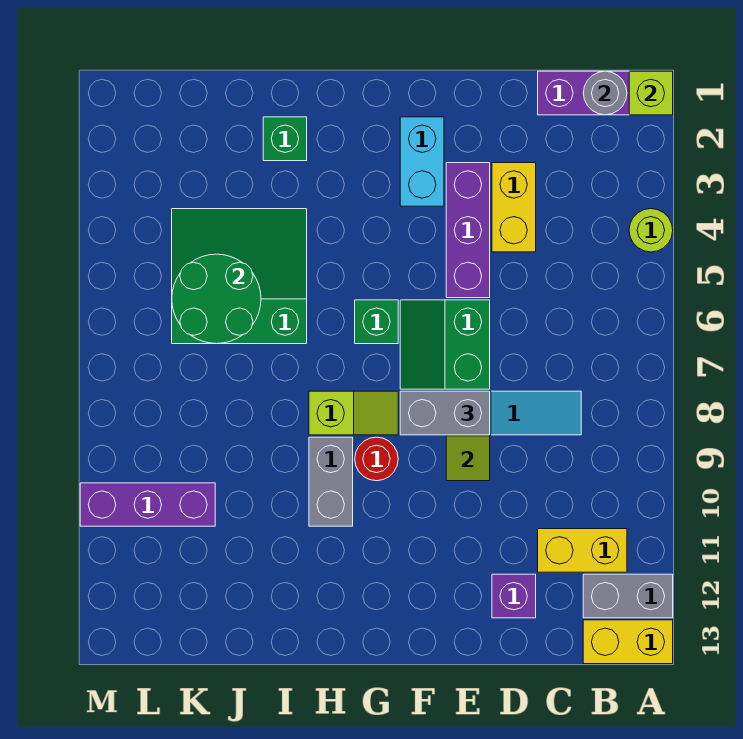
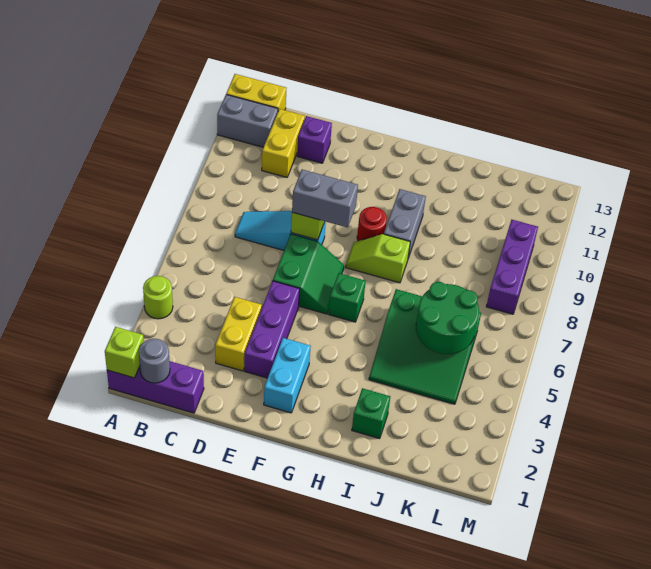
yellow 1x2 brick [538,529,627,572] -> yellow 1x2 brick turned to [262,109,305,177]
purple 1x3 brick [80,483,215,526] -> purple 1x3 brick turned to [486,220,538,314]

